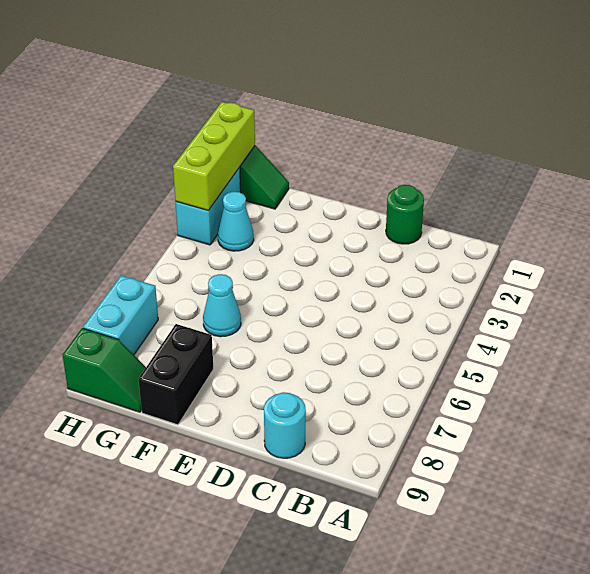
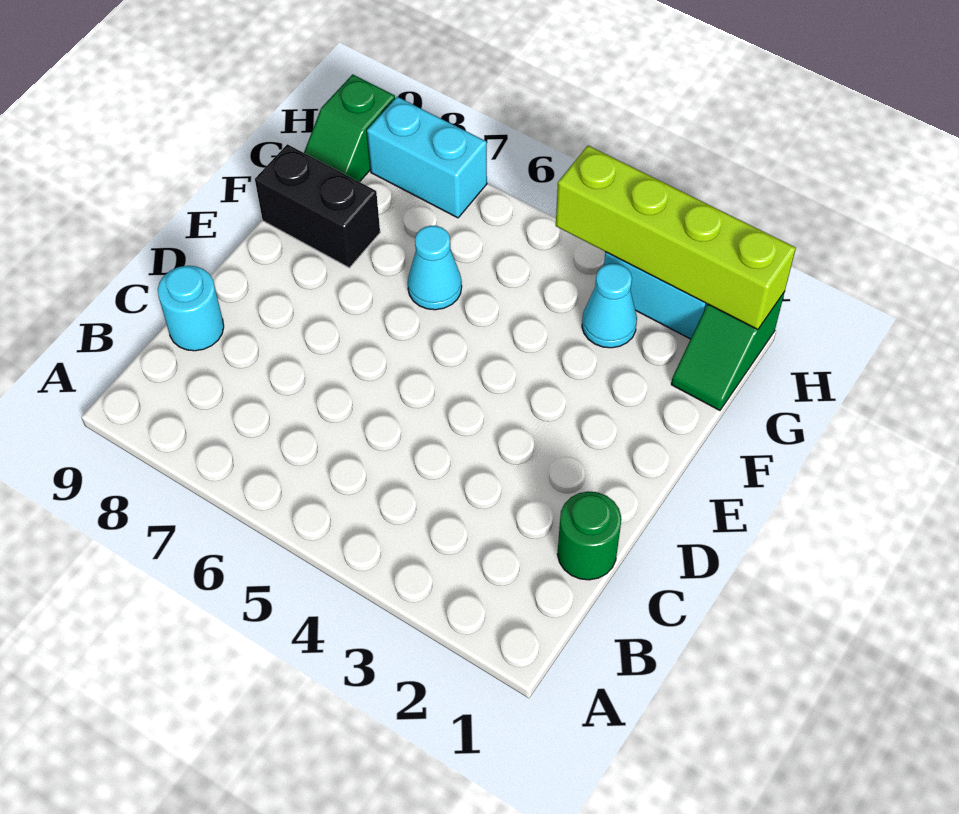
lime 1x3 brick [173,102,255,210] -> lime 1x4 brick [556,146,796,329]

